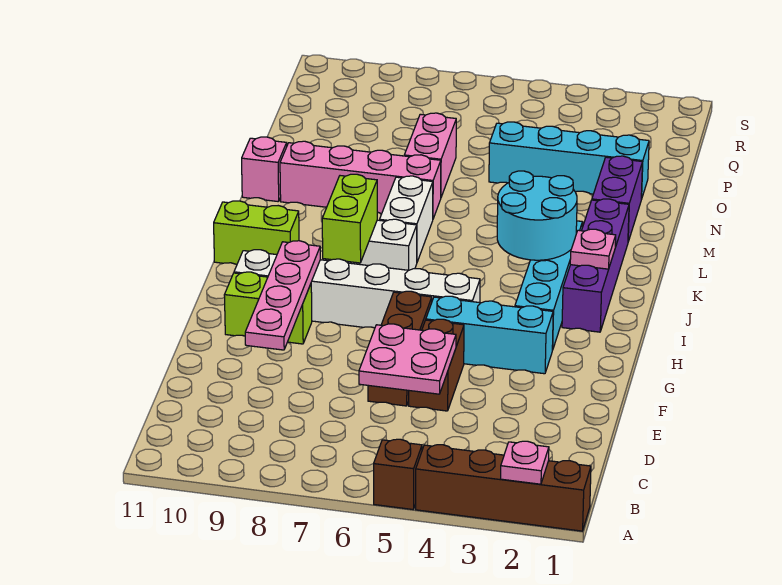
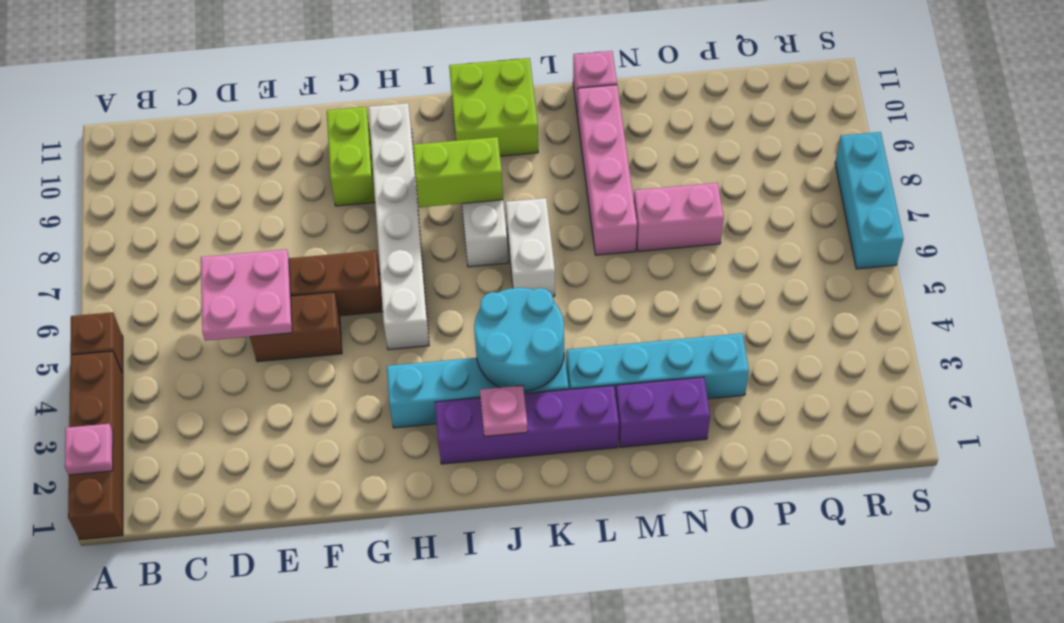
pink 1x4 plate [245,241,320,350] -> none
cyan 1x3 brick [426,296,553,374] -> cyan 1x3 brick moved to [835,132,904,269]
lime 1x2 brick [214,201,299,265] -> lime 2x2 brick [449,58,538,156]
white 1x2 brick [380,176,433,262] -> white 1x2 brick turned to [505,198,555,296]
cyan 1x4 brick [489,122,649,199] -> cyan 1x4 brick turned to [566,333,749,399]

